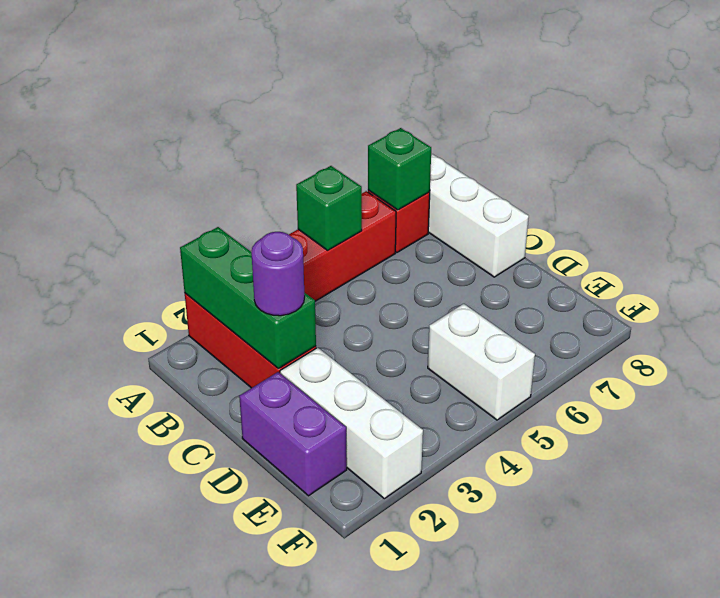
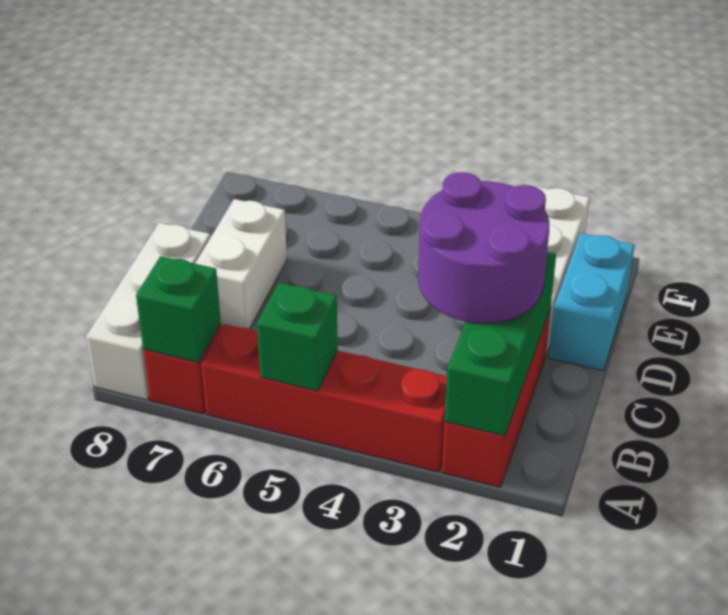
purple 1x1 round brick [251,232,305,316] -> purple 2x2 round brick [418,172,549,324]
purple 1x2 brick [239,372,347,496] -> cyan 1x2 brick [548,233,635,371]
white 1x2 brick [428,304,535,420] -> white 1x2 brick moved to [195,199,287,329]

